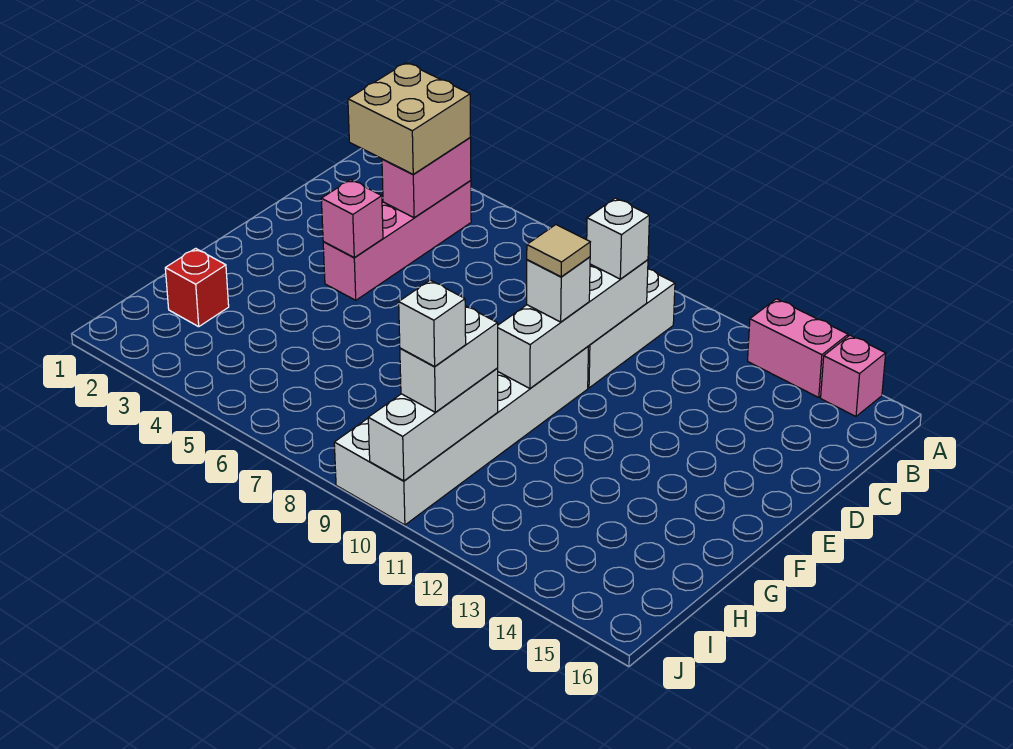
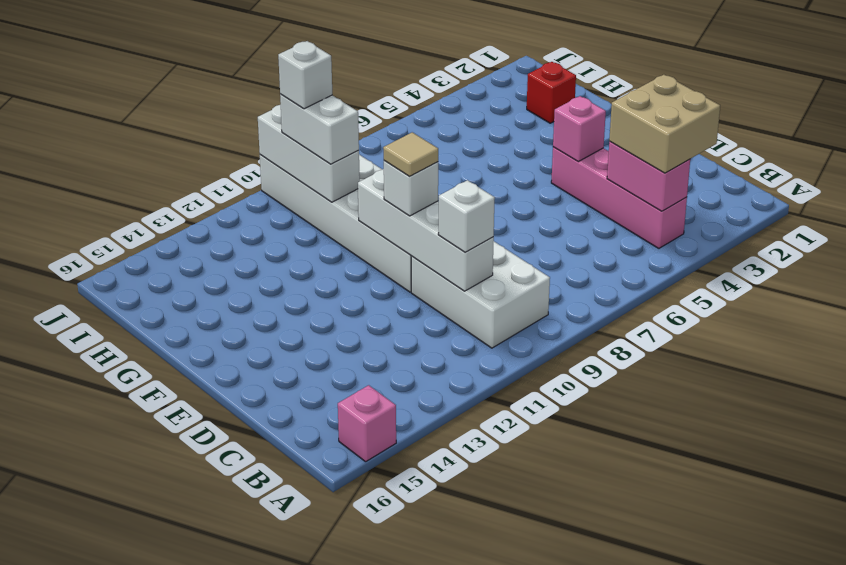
pink 1x2 brick [748,299,848,397] -> none

